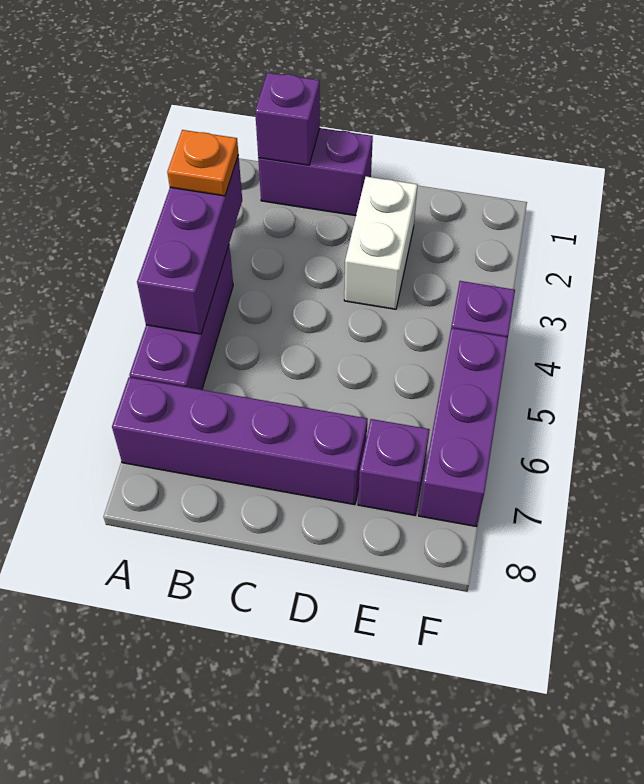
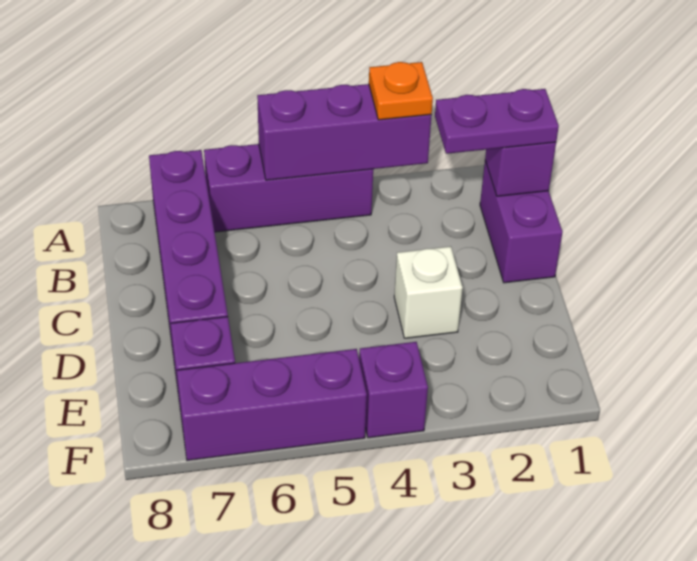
none -> purple 1x2 plate [435,89,559,154]
white 1x2 brick [344,177,417,309] -> white 1x1 brick [394,246,463,338]

